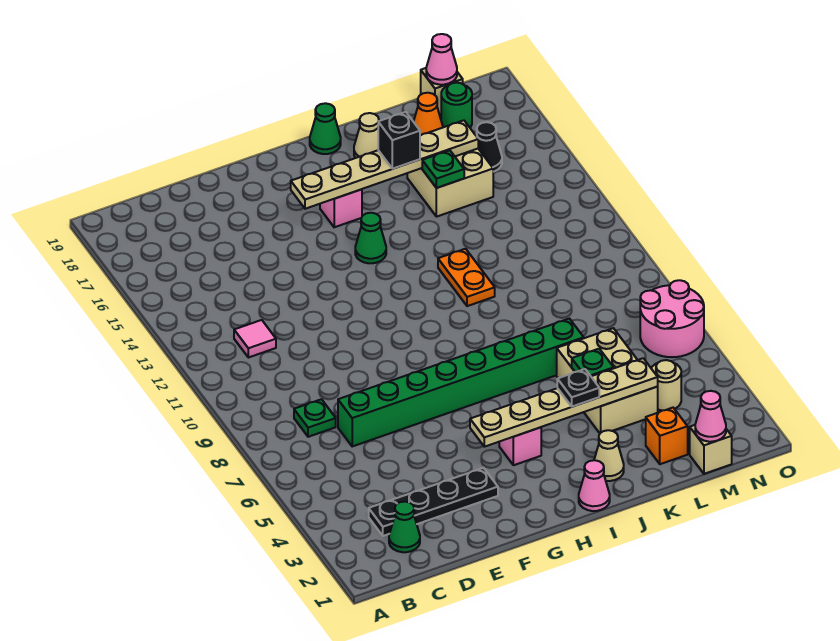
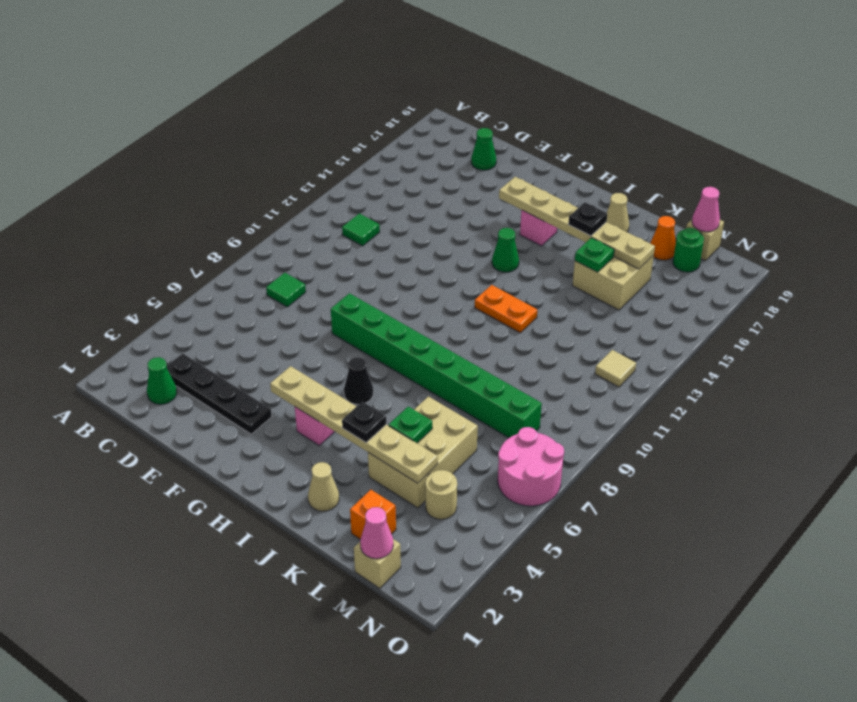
green 1x1 plate [294,399,336,437] -> green 1x1 tile [266,273,306,307]
pink 1x1 tile [234,320,276,358] -> green 1x1 tile [342,213,380,246]
green 1x8 brick [338,319,584,446] -> green 1x8 brick moved to [331,293,542,438]
pink 1x1 cone [579,460,610,511] -> none
green 1x1 cone [310,103,341,154] -> green 1x1 cone moved to [471,128,496,170]
orange 1x2 plate [438,249,495,306] -> orange 1x2 plate turned to [475,285,537,333]
black 1x1 brick [378,112,420,169] -> black 1x1 plate [568,202,607,236]
black 1x1 cone [477,122,502,172] -> black 1x1 cone moved to [344,357,373,404]
none -> tan 1x1 tile [595,350,636,387]

